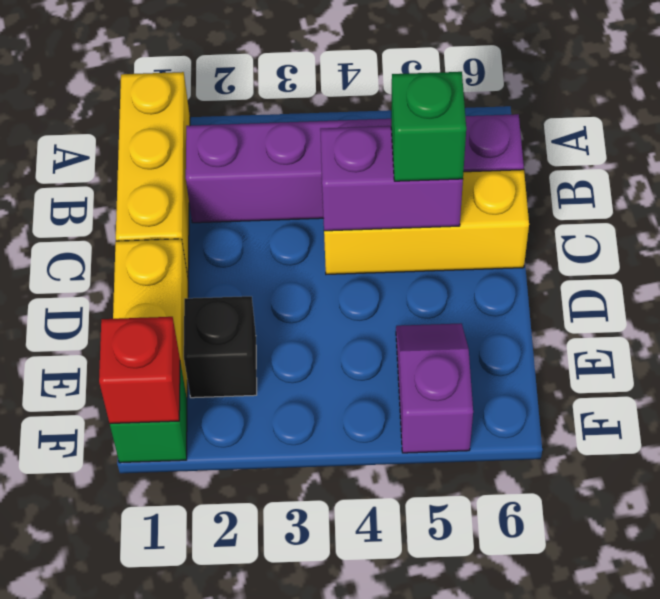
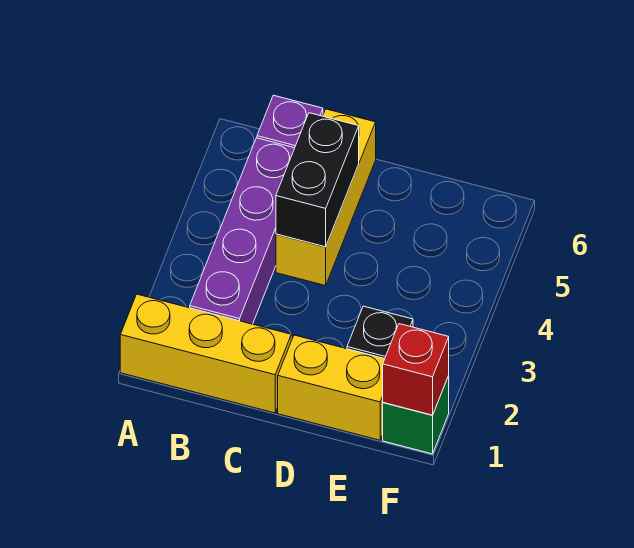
purple 1x2 brick [320,126,463,231] -> black 1x2 brick [276,113,359,247]
green 1x1 brick [391,72,466,181] -> none
purple 1x2 slope [396,323,473,453] -> none

